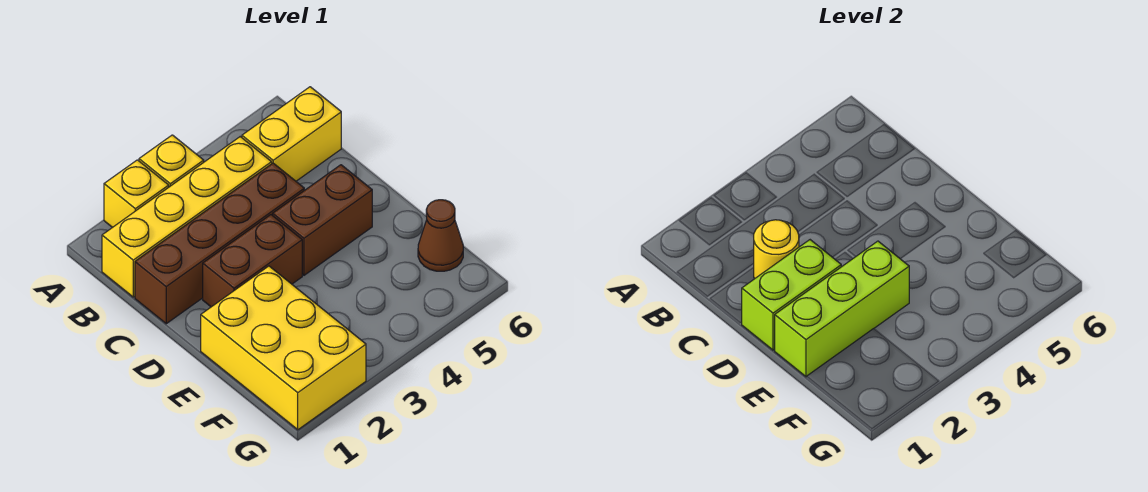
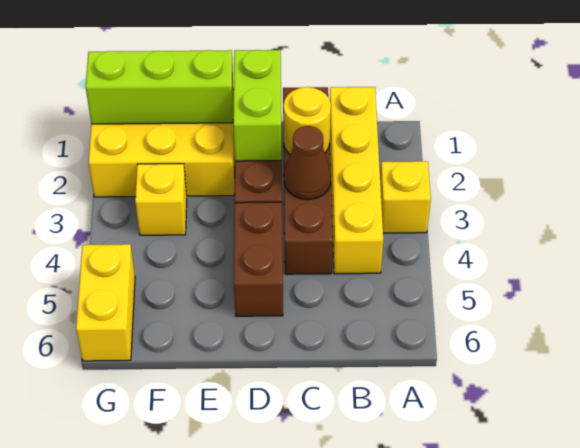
yellow 1x1 brick [104,160,169,228] -> yellow 1x1 brick moved to [135,164,187,235]
yellow 1x2 brick [242,87,341,181] -> yellow 1x2 brick moved to [76,244,135,361]
lime 1x3 brick [775,241,909,377] -> lime 1x3 brick turned to [86,50,234,124]
brown 1x1 cone [418,200,463,271] -> brown 1x1 cone moved to [284,126,331,200]

